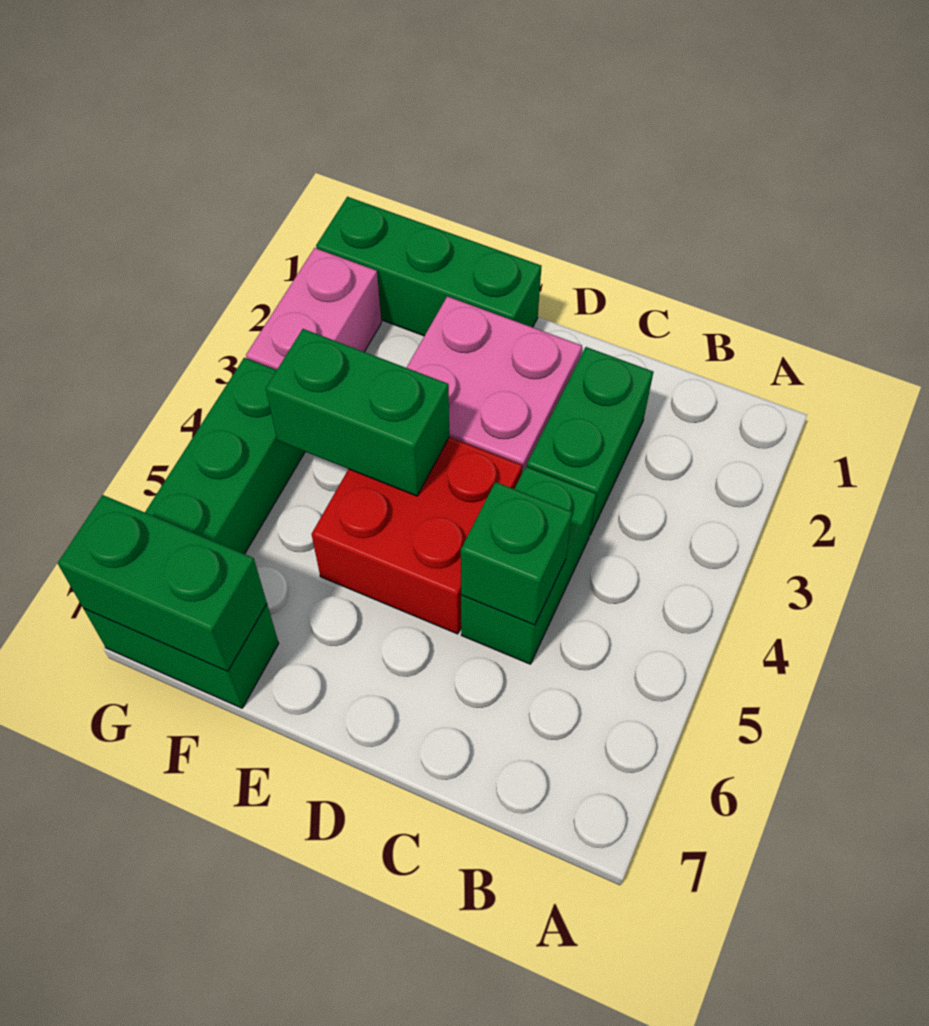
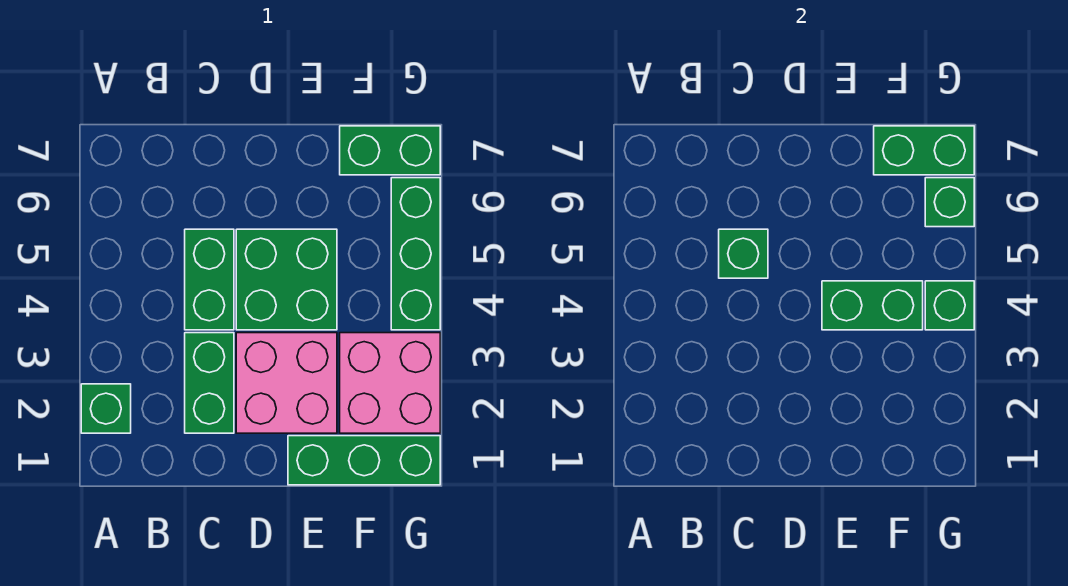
none -> green 1x1 brick [81,384,131,433]
red 2x2 brick [312,437,522,634] -> green 2x2 brick [236,229,337,330]
pink 1x2 brick [246,248,381,370] -> pink 2x2 brick [340,333,440,433]
none -> green 1x1 brick [925,281,974,330]
none -> green 1x1 brick [925,178,974,227]

